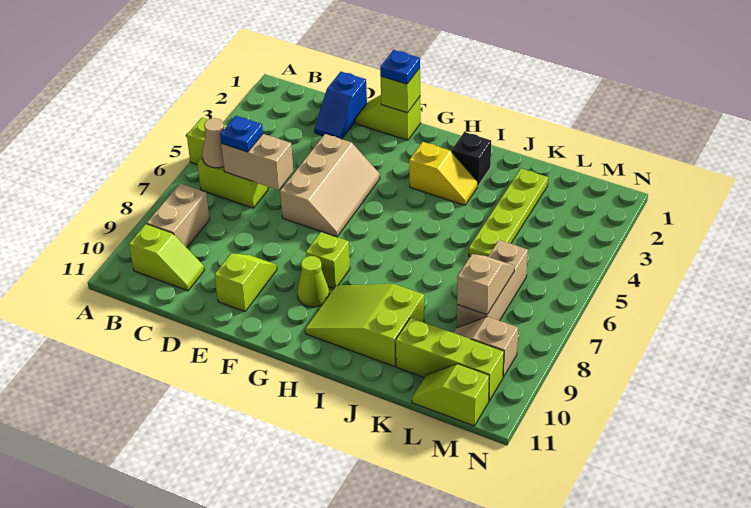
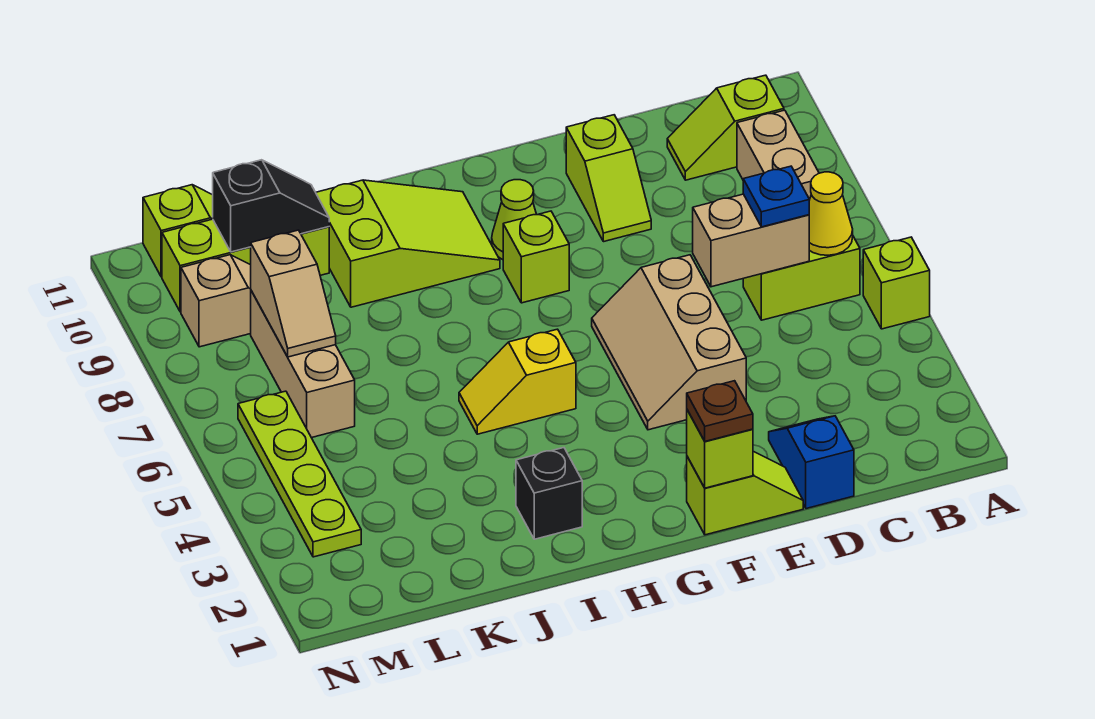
tan 1x1 cone [202,118,224,168] -> yellow 1x1 cone [809,172,853,255]
blue 1x1 plate [380,50,420,84] -> brown 1x1 plate [687,381,753,441]
yellow 1x2 slope [409,142,478,205] -> yellow 1x2 slope moved to [459,329,576,434]
lime 1x4 plate [469,169,548,257] -> lime 1x4 plate moved to [238,391,361,557]
none -> black 1x2 slope [213,160,329,252]

